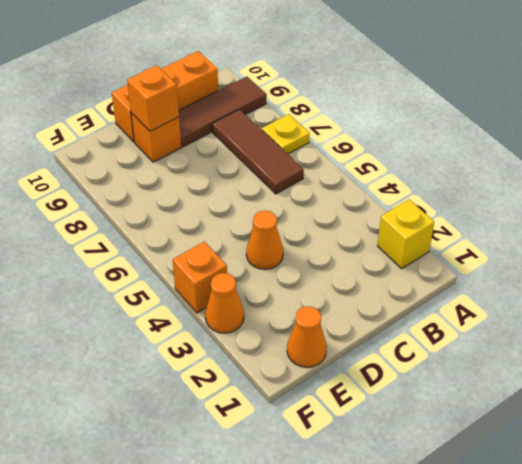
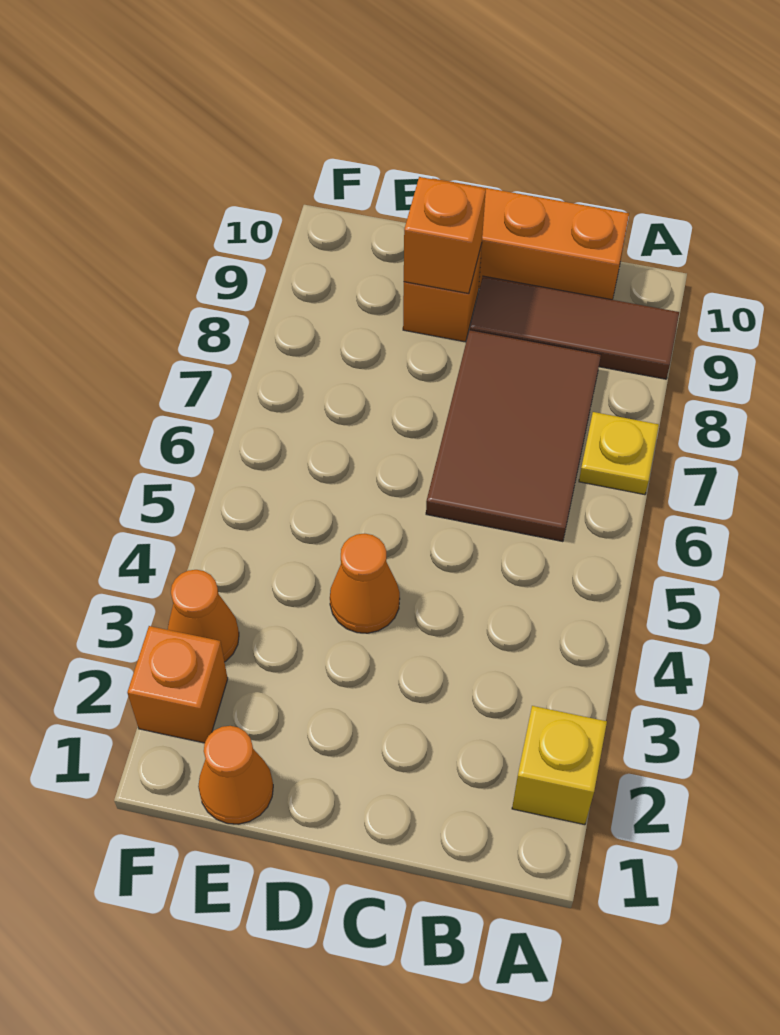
brown 1x3 tile [212,109,304,194] -> brown 2x3 tile [426,330,601,542]
orange 1x1 brick [173,241,227,313] -> orange 1x1 brick moved to [127,626,228,743]

